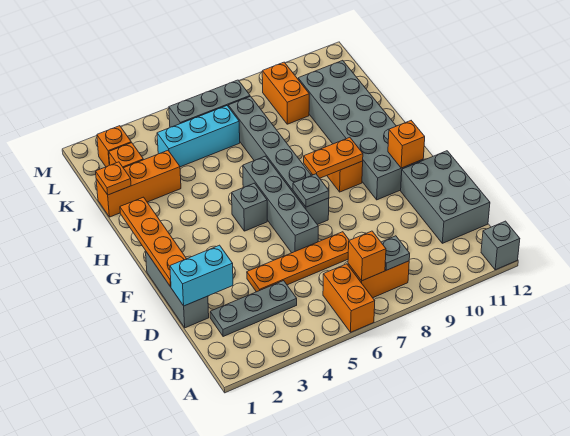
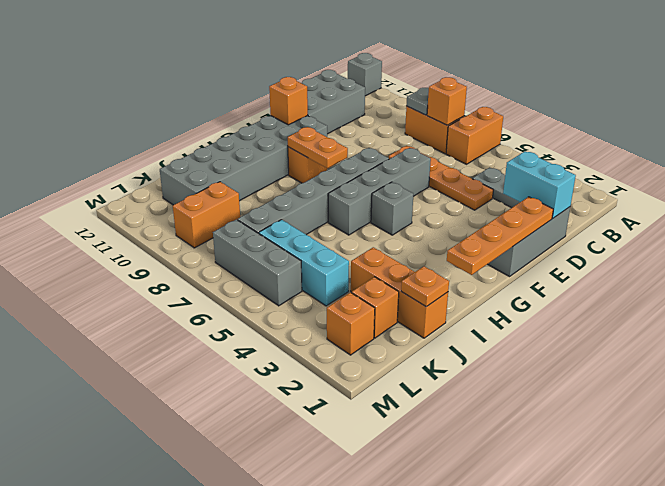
grey 1x1 plate [293,174,329,207] -> none

